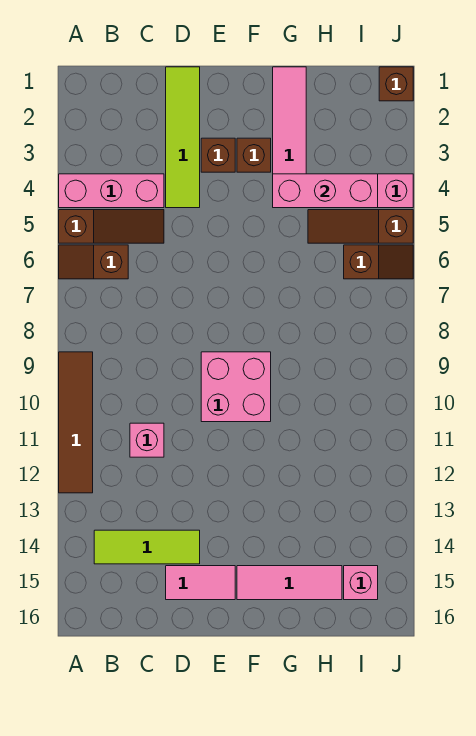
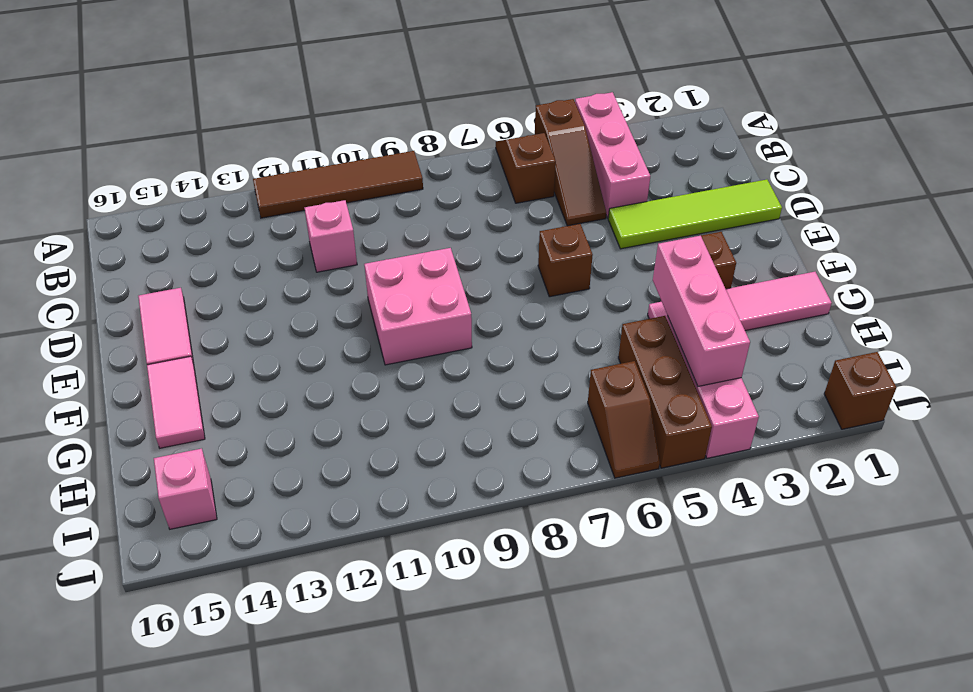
lime 1x3 tile [94,530,200,564] -> none
brown 1x1 brick [201,138,235,172] -> brown 1x1 brick moved to [538,224,593,297]
pink 1x3 tile [237,566,342,600] -> pink 1x2 tile [147,356,205,448]
brown 1x3 slope [308,210,413,243] -> brown 1x3 brick [618,316,712,468]

